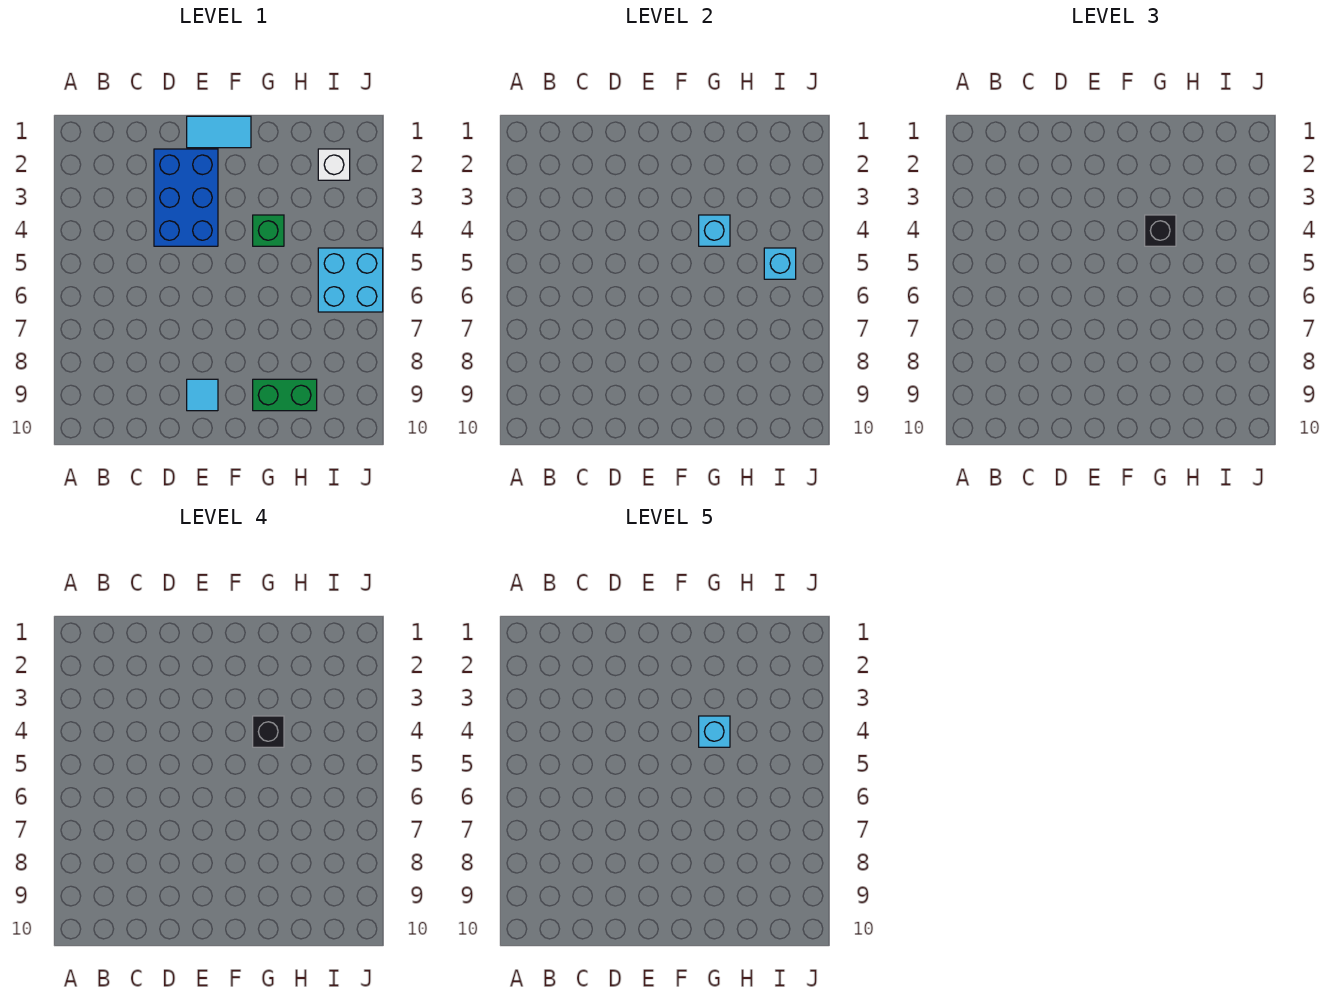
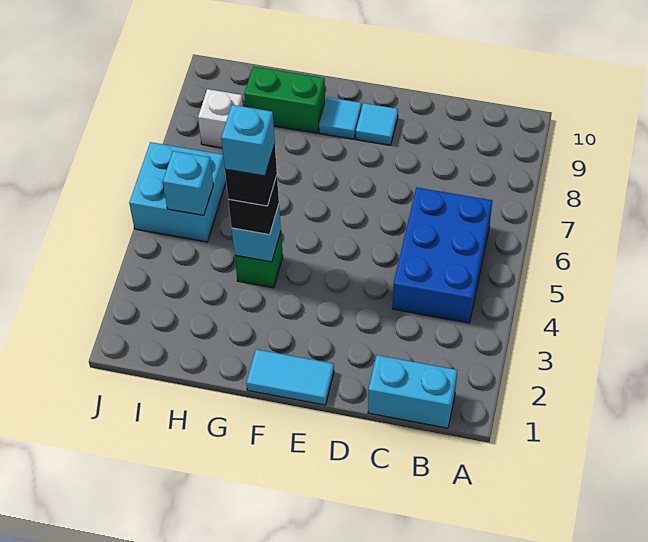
none -> cyan 1x2 brick [368,355,457,428]
blue 2x3 brick [154,149,218,246] -> blue 2x3 brick moved to [393,187,492,323]
none -> cyan 1x1 tile [319,97,361,139]
white 1x1 brick [318,149,350,180] -> white 1x1 brick moved to [198,89,243,148]

